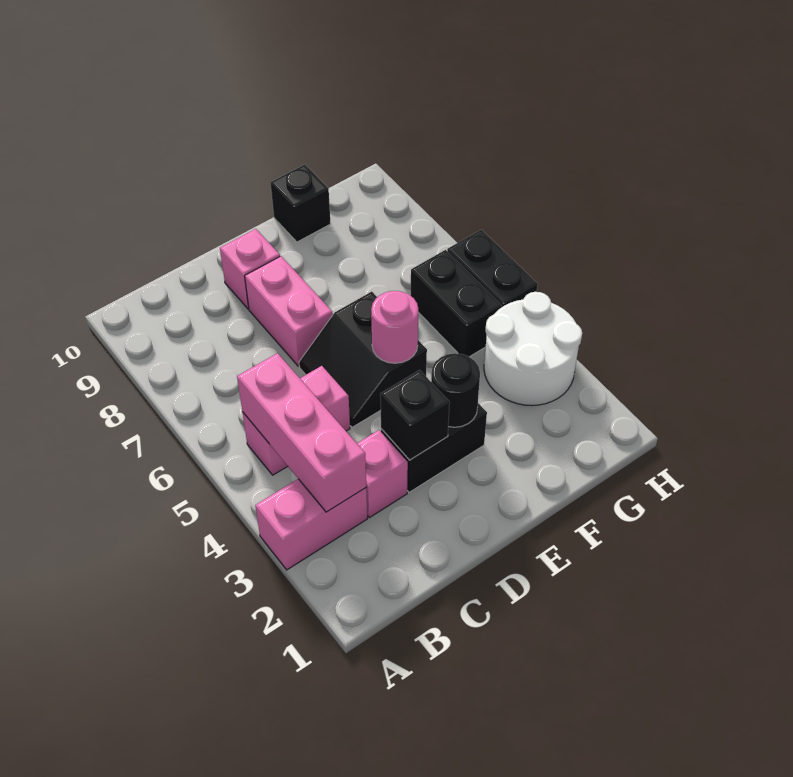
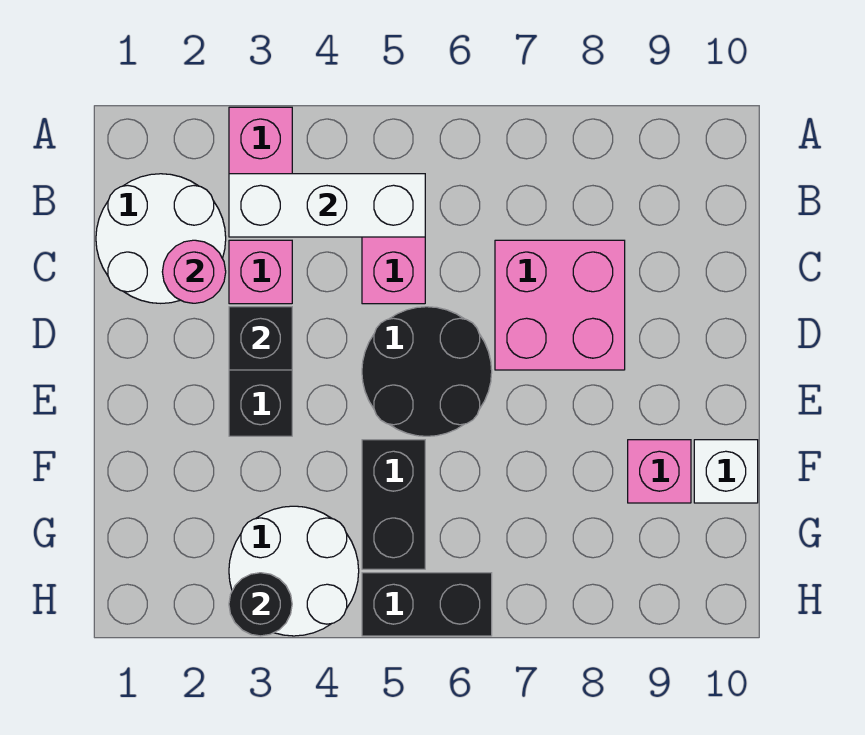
none -> white 2x2 round brick [96,174,226,303]
pink 1x3 brick [237,353,366,512] -> white 1x3 brick [229,174,425,237]
black 2x2 slope [299,292,427,427] -> black 2x2 round brick [362,307,492,436]
pink 1x2 brick [245,256,333,366] -> pink 2x2 brick [495,240,625,370]
pink 1x1 brick [220,229,280,309] -> pink 1x1 brick moved to [628,440,691,503]
black 1x1 round brick [431,353,480,427] -> black 1x1 round brick moved to [229,573,292,636]
pink 1x1 round brick [371,291,418,363] -> pink 1x1 round brick moved to [162,240,226,303]
black 1x1 brick [270,165,331,242] -> white 1x1 brick [694,440,758,503]
black 1x2 brick [411,250,502,357] -> black 1x2 brick turned to [362,440,425,569]

